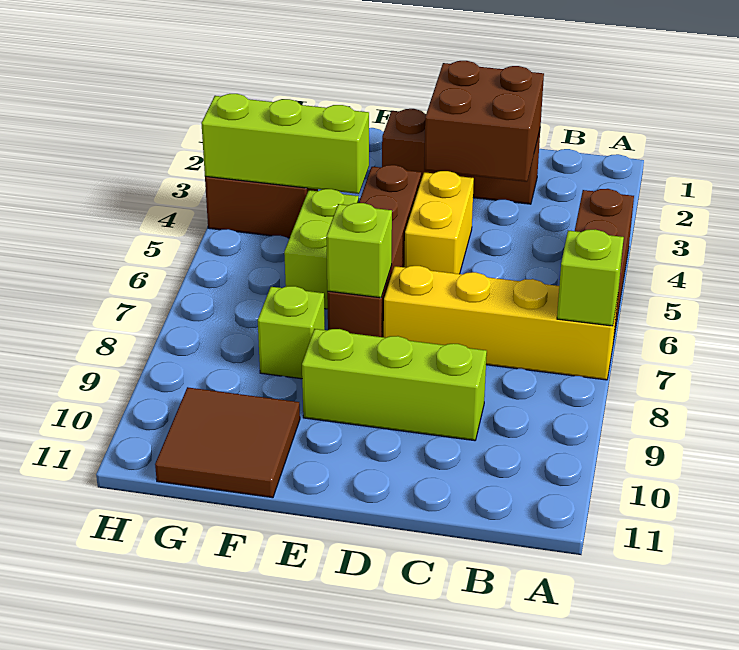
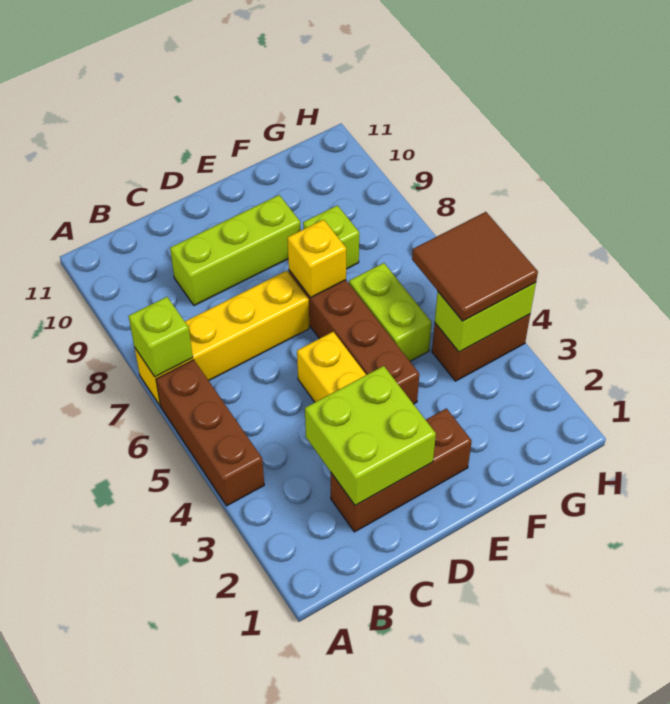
brown 2x2 brick [424,61,544,182] -> lime 2x2 brick [305,366,436,506]
lime 1x1 brick [326,203,392,298] -> yellow 1x1 brick [287,220,346,298]
lime 1x3 brick [201,94,369,194] -> lime 1x2 brick [435,283,536,352]
brown 2x2 tile [155,387,300,498] -> brown 2x2 tile moved to [412,212,538,321]

